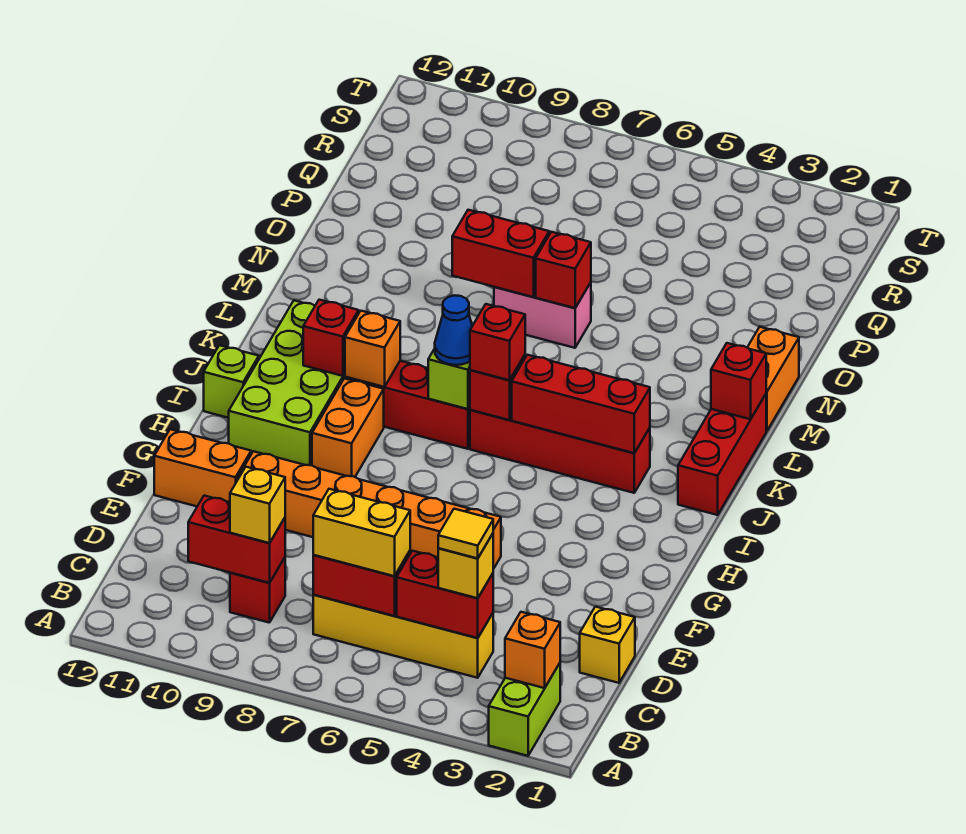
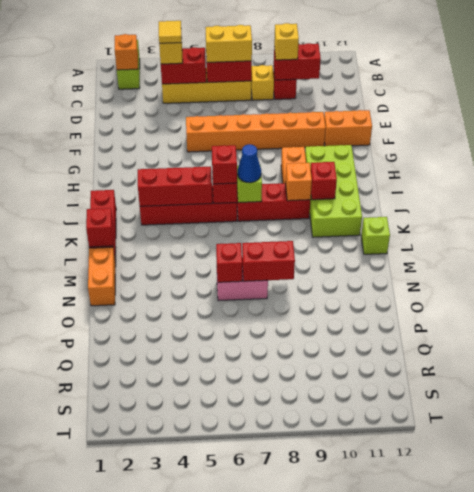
yellow 1x1 brick [580,607,635,683] -> yellow 1x1 brick moved to [251,65,274,100]
lime 1x1 brick [204,345,259,418] -> lime 1x1 brick moved to [361,217,390,254]

